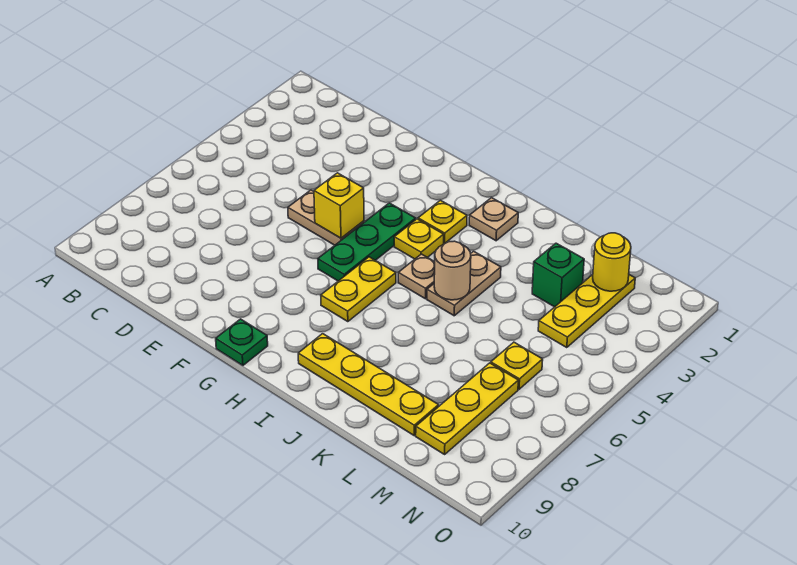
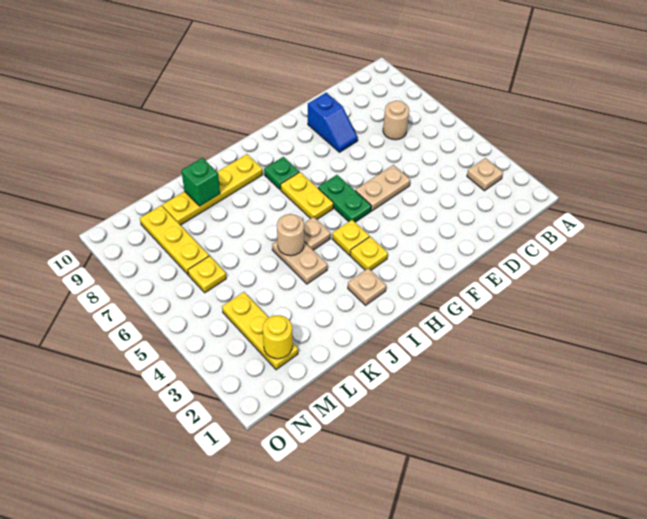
none -> tan 1x1 plate [467,158,503,191]
none -> tan 1x1 round brick [383,101,409,140]
none -> blue 1x2 slope [308,93,358,152]
yellow 1x1 brick [314,173,364,238] -> none
green 1x3 plate [318,203,416,281] -> green 1x2 plate [318,175,371,222]
green 1x1 plate [216,319,268,365] -> green 1x1 plate moved to [264,157,299,190]
green 1x1 brick [532,243,584,307] -> green 1x1 brick moved to [181,158,220,206]

